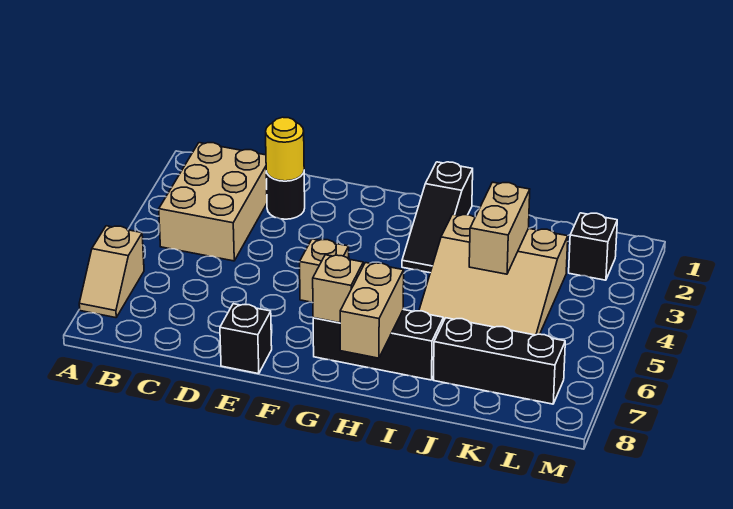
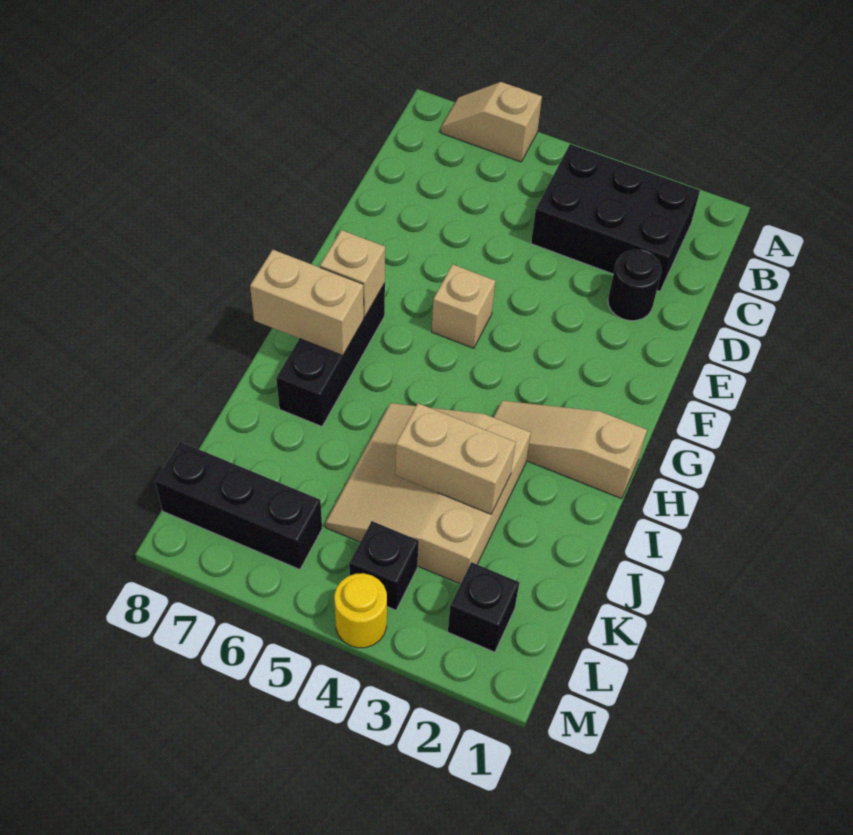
tan 2x3 brick [159,143,267,261] -> black 2x3 brick [531,144,700,291]
yellow 1x1 round brick [266,117,304,181] -> yellow 1x1 round brick moved to [334,573,387,648]
black 1x1 brick [220,304,272,374] -> black 1x1 brick moved to [349,521,419,610]
black 1x3 slope [402,162,473,273] -> tan 1x3 slope [493,401,647,499]
black 1x3 brick [433,318,565,404] -> black 1x3 brick turned to [155,442,322,569]

